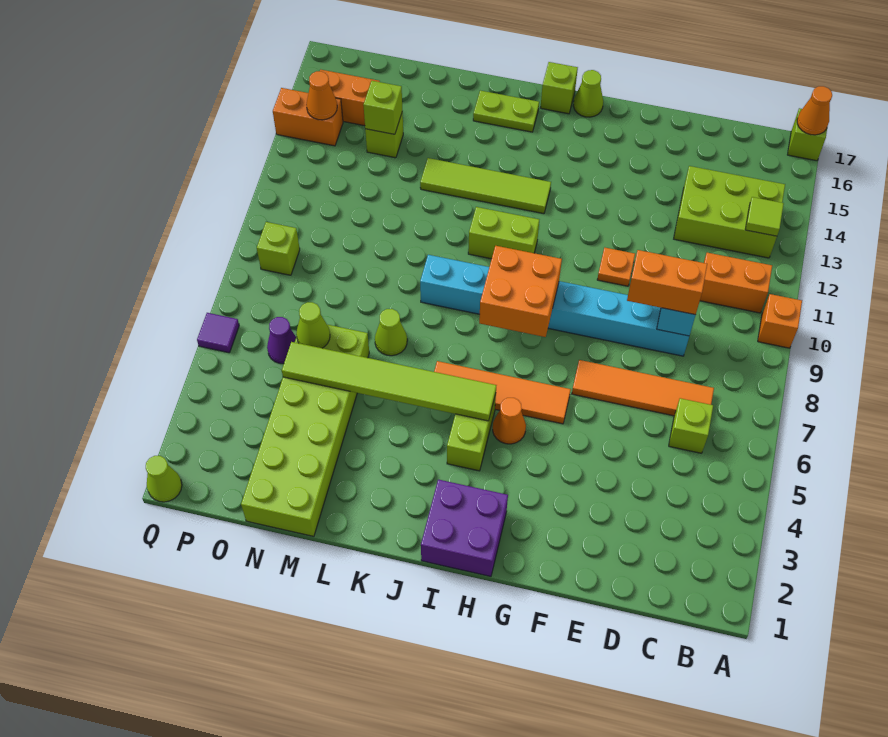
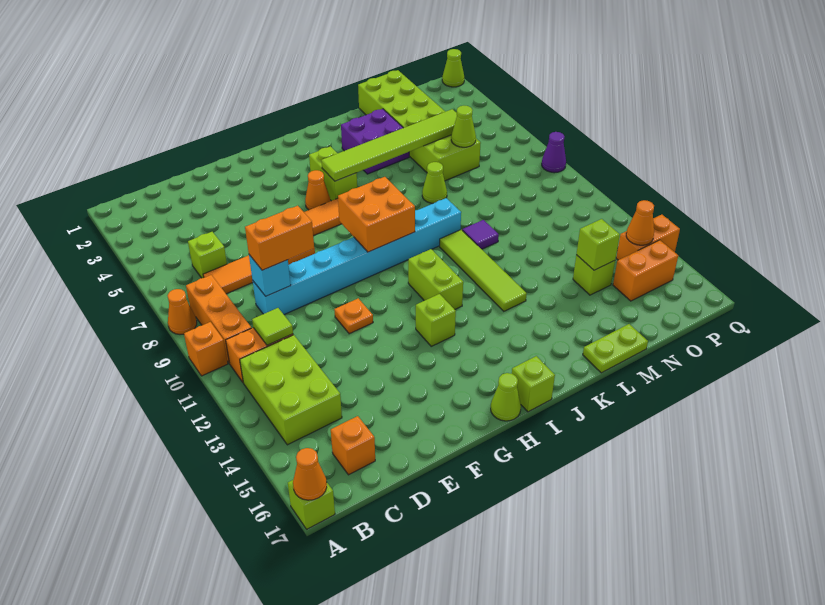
none -> orange 1x1 cone [168,289,197,334]
none -> orange 1x3 brick [186,275,251,363]
lime 2x3 brick [674,166,785,258] -> lime 2x3 brick turned to [240,335,342,445]
lime 1x1 tile [745,197,784,236] -> lime 1x1 tile moved to [252,308,293,345]
none -> orange 1x1 brick [331,416,375,475]
purple 2x2 brick [421,480,508,576] -> purple 2x2 brick moved to [341,109,409,174]
lime 1x2 brick [468,207,539,259] -> lime 1x2 brick turned to [408,249,463,309]
lime 1x4 tile [420,158,551,214] -> lime 1x4 tile turned to [440,230,527,311]
lime 1x2 plate [473,91,539,132] -> lime 1x2 plate moved to [583,324,648,373]
purple 1x1 cone [267,317,296,364] -> purple 1x1 cone moved to [542,132,566,173]
lime 1x1 brick [257,222,300,275] -> lime 1x1 brick moved to [416,294,456,346]
purple 1x1 tile [197,313,239,353] -> purple 1x1 tile moved to [462,220,499,249]

